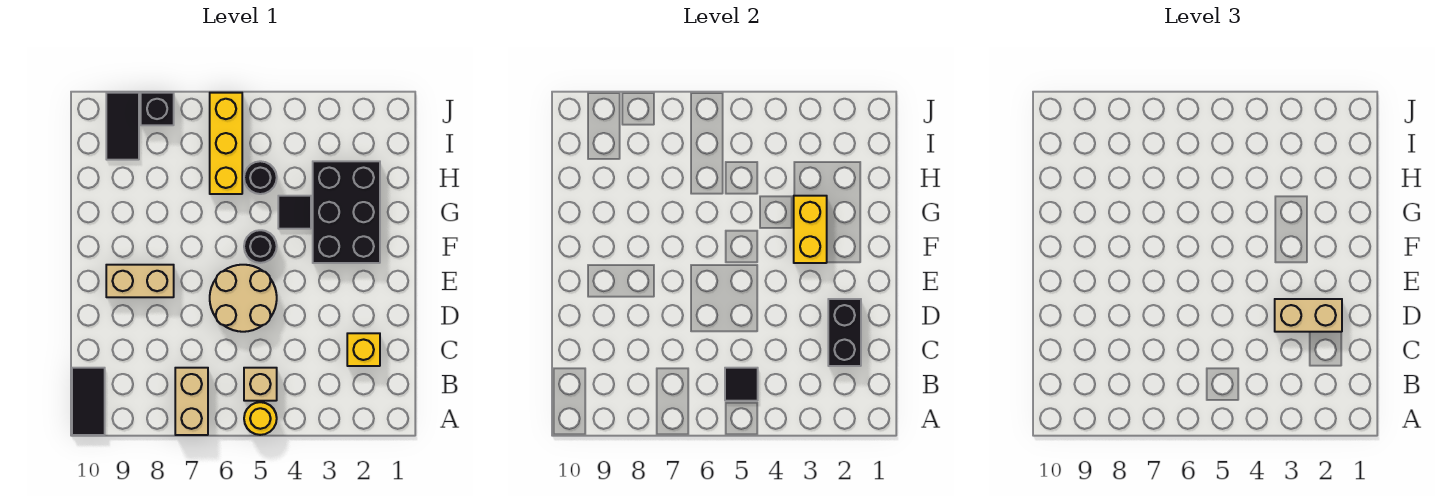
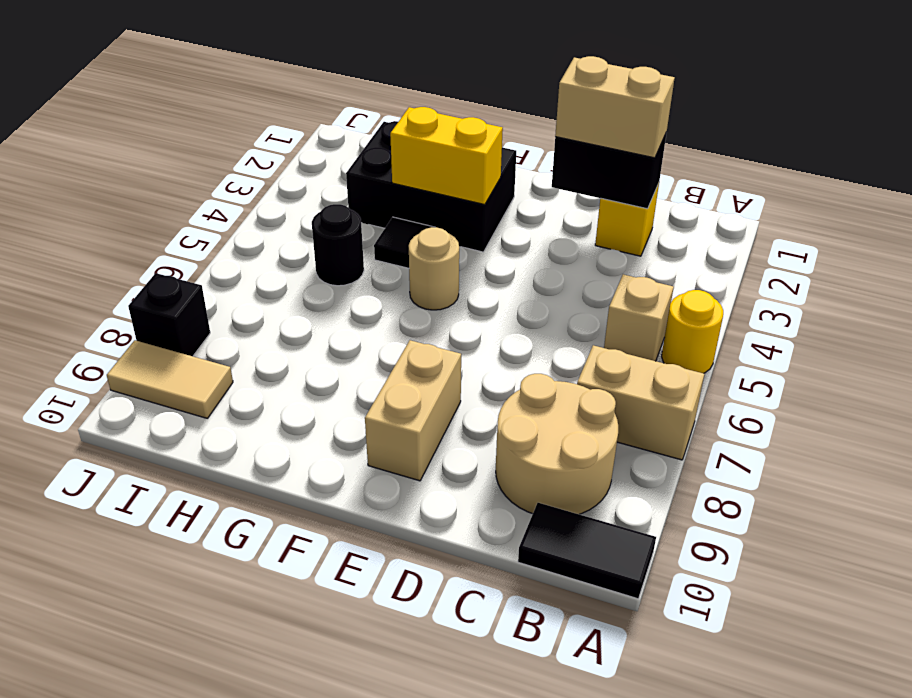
black 1x1 tile [725,368,758,401] -> none
tan 1x2 brick [1275,299,1342,332] -> tan 1x2 brick turned to [555,56,675,158]
tan 2x2 round brick [210,265,277,332] -> tan 2x2 round brick moved to [496,374,618,514]
black 1x1 round brick [244,230,277,263] -> tan 1x1 round brick [409,227,459,310]
yellow 1x3 brick [210,93,242,194] -> none
black 1x2 tile [106,93,139,160] -> tan 1x2 tile [107,340,233,418]

